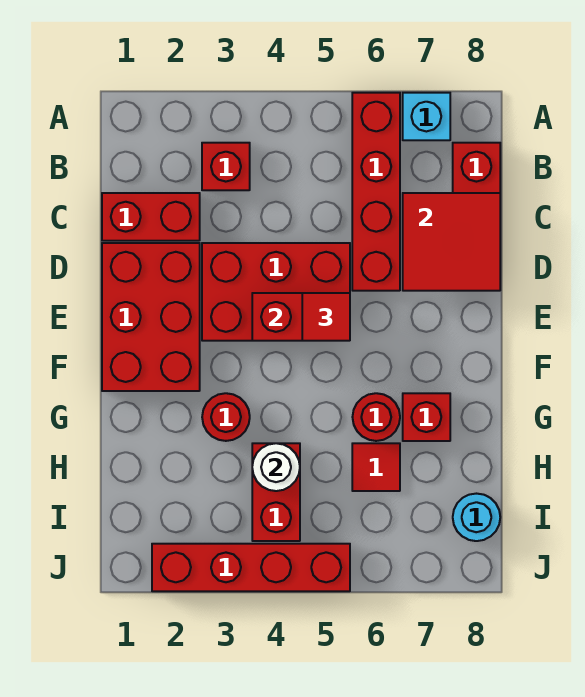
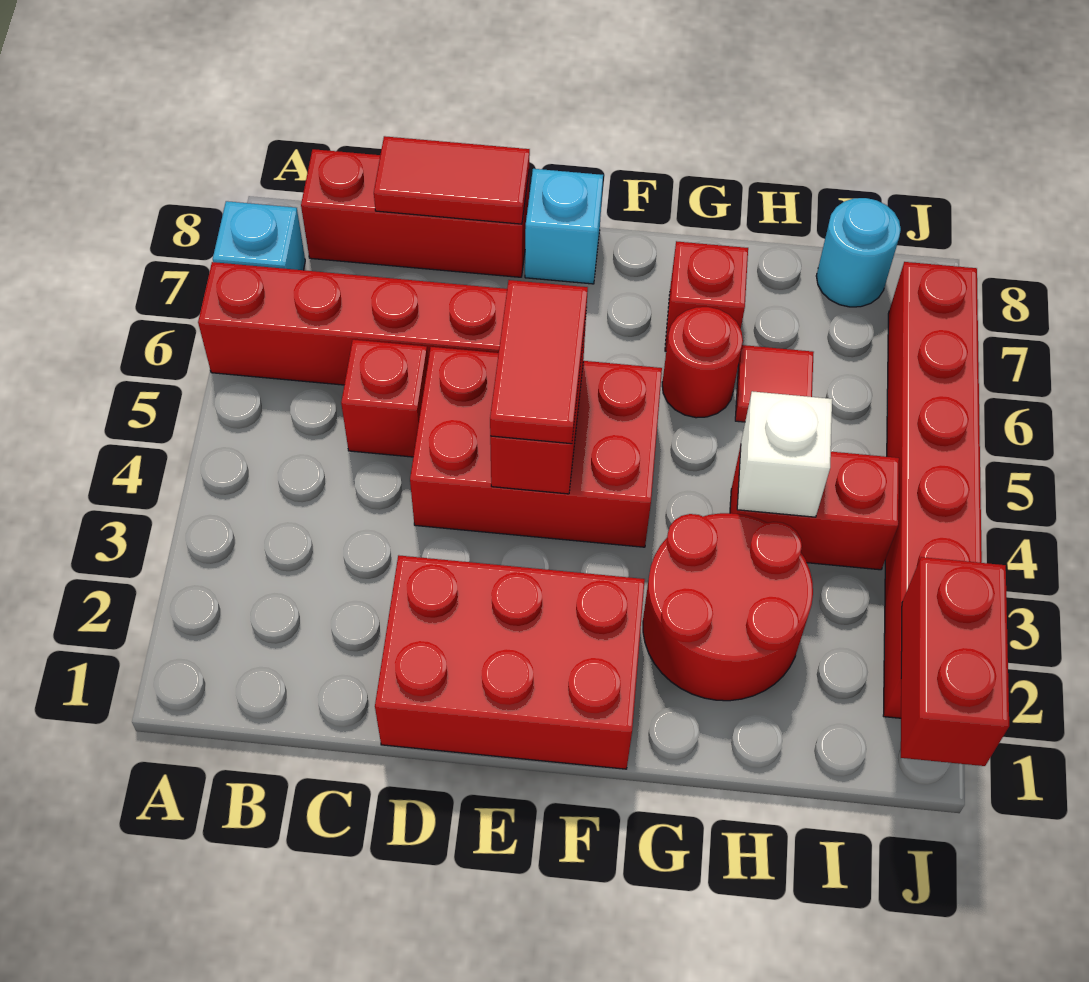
red 1x1 brick [202,143,250,190] -> red 1x1 brick moved to [341,340,428,457]
red 1x2 brick [102,193,200,241] -> red 1x2 brick moved to [901,557,1009,766]
red 2x2 tile [403,193,500,291] -> red 1x2 tile [374,136,530,224]
red 2x3 brick [202,243,350,341] -> red 2x3 brick turned to [410,347,662,547]
red 1x1 tile [302,293,350,341] -> red 1x2 tile [490,280,588,444]
none -> cyan 1x1 brick [525,169,603,284]
red 1x1 round brick [202,393,250,441] -> red 2x2 round brick [643,513,813,701]
white 1x1 round brick [252,443,300,491] -> white 1x1 brick [737,391,832,517]
red 1x4 brick [152,544,350,591] -> red 1x6 brick [883,262,982,718]

